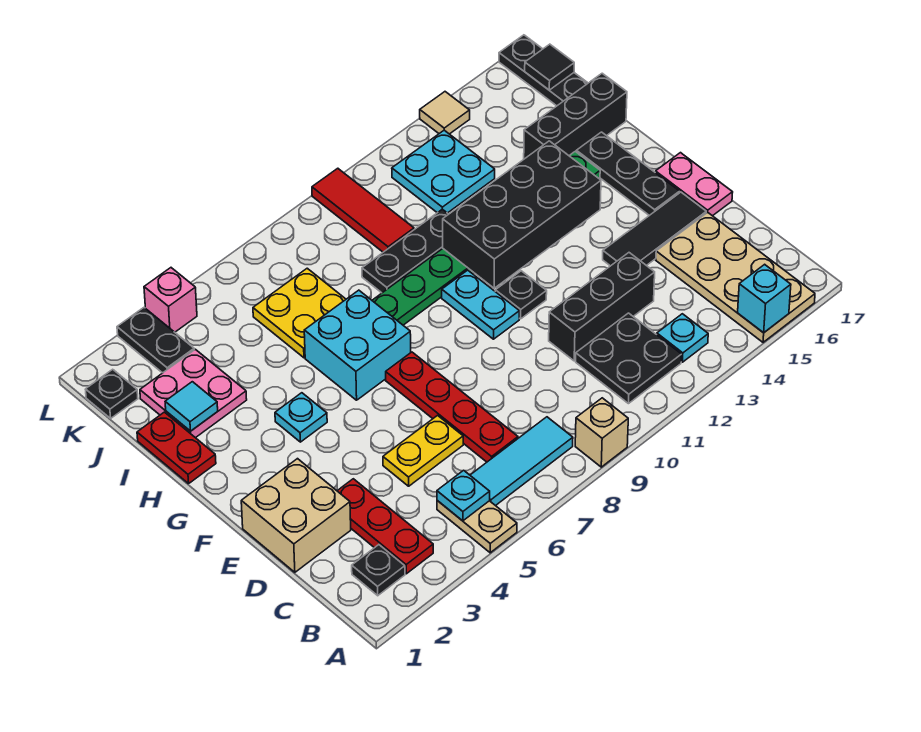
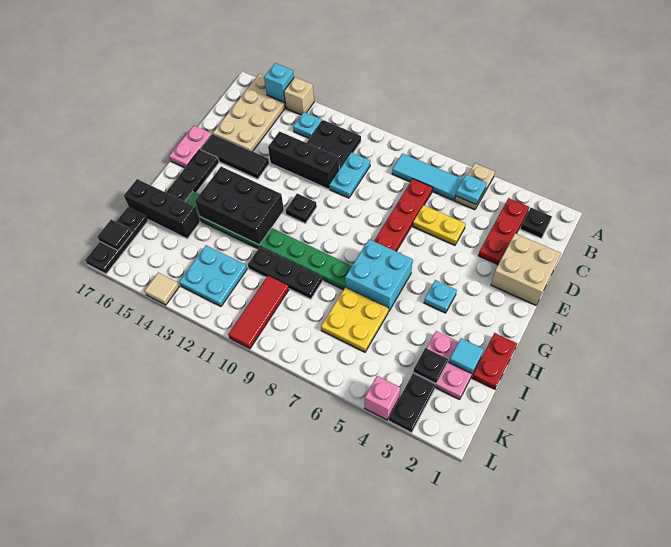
tan 1x1 brick [575,398,628,467] -> tan 1x1 brick moved to [284,77,314,115]
cyan 1x2 plate [442,270,519,339] -> cyan 1x2 plate moved to [329,152,370,198]
black 2x4 brick [443,141,601,288] -> black 2x3 brick [195,167,284,245]
black 1x1 plate [85,369,138,418] -> black 1x1 plate moved to [413,348,448,384]

